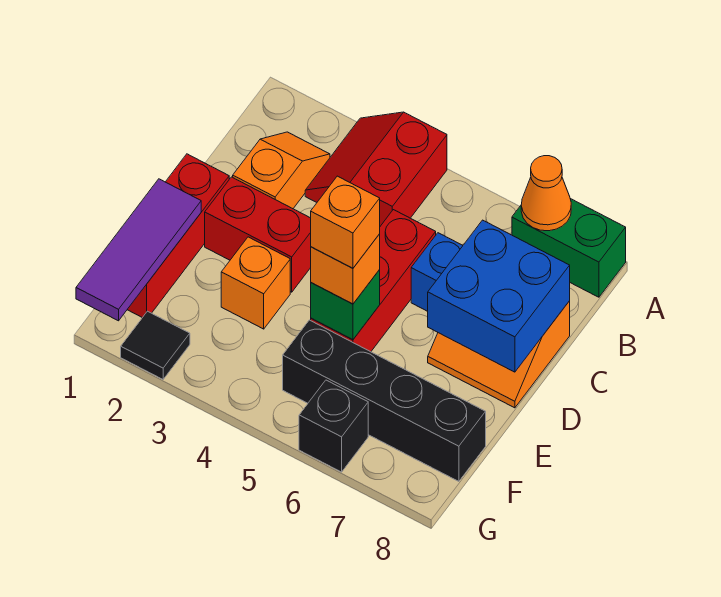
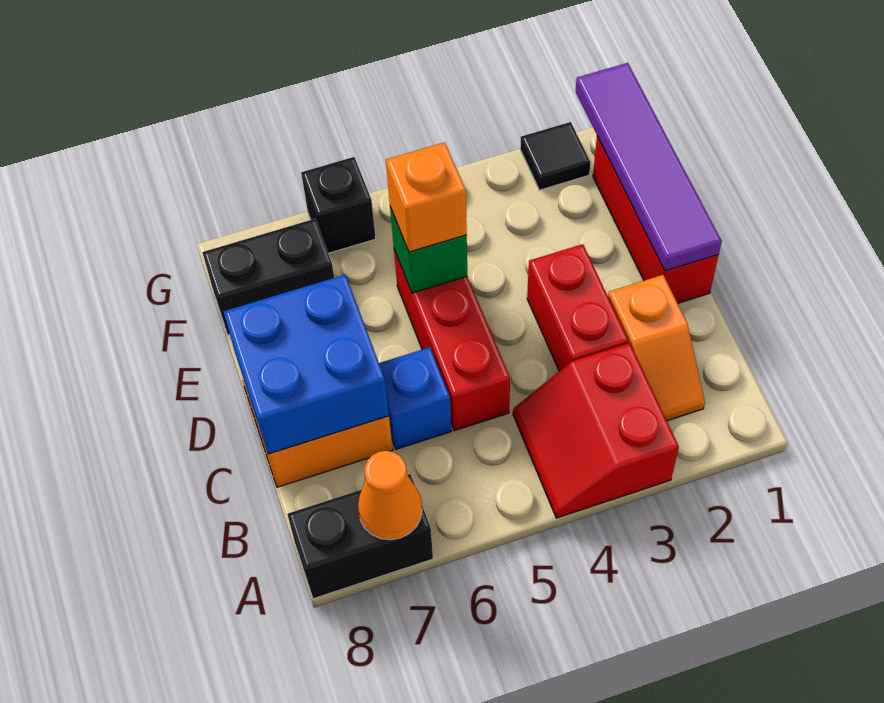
red 2x2 slope [305,112,447,226] -> red 2x2 slope turned to [513,343,679,518]
green 1x2 brick [512,199,626,297] -> black 1x2 brick [287,474,433,599]
red 1x2 brick [205,177,311,292] -> red 1x2 brick turned to [527,244,629,371]
purple 1x3 tile [76,179,201,321] -> purple 1x4 tile [576,63,722,271]
orange 1x1 brick [221,237,290,329] -> none
orange 1x1 brick [311,176,380,268] -> none
black 1x4 brick [283,320,486,481] -> black 1x2 brick [202,219,334,335]

